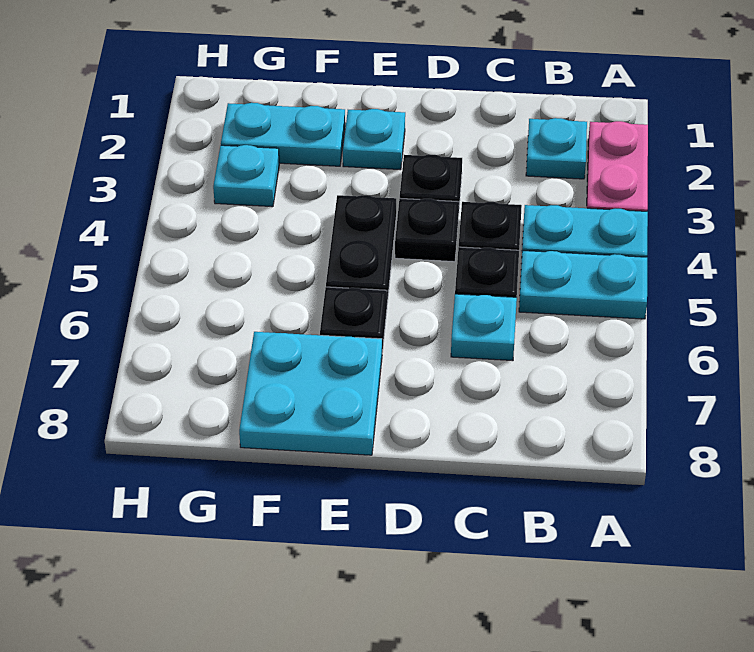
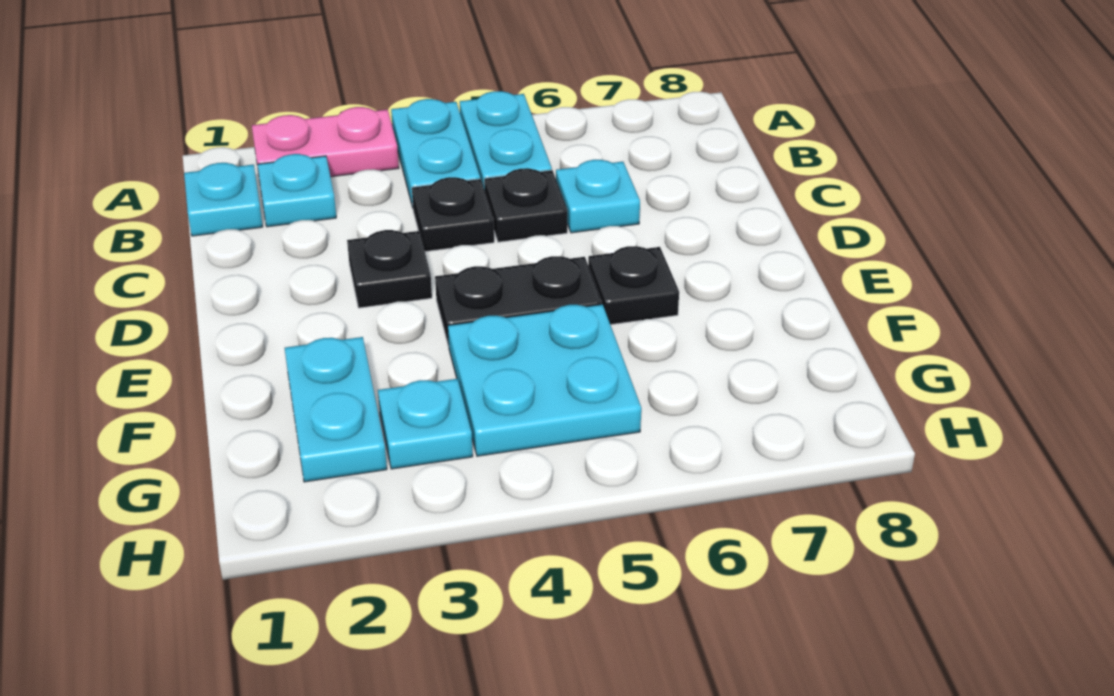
black 1x1 plate [395,198,459,262] -> none
cyan 1x1 plate [343,109,405,170] -> cyan 1x1 plate moved to [184,163,263,236]
cyan 2x2 plate [239,332,382,455] -> cyan 2x2 plate moved to [448,304,641,456]

